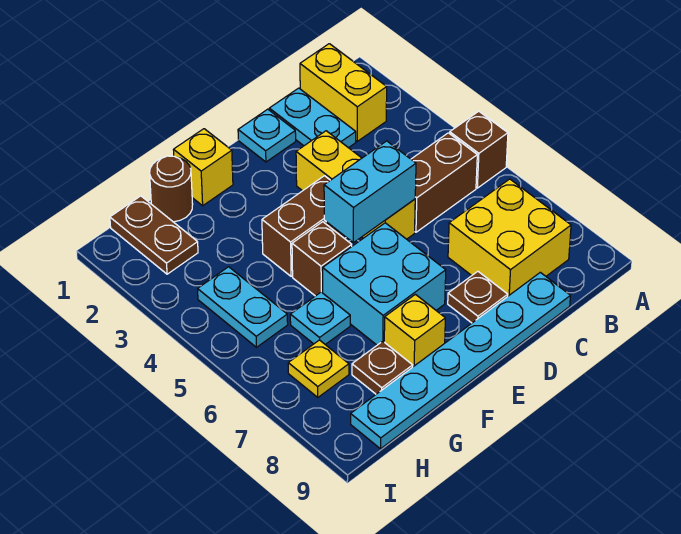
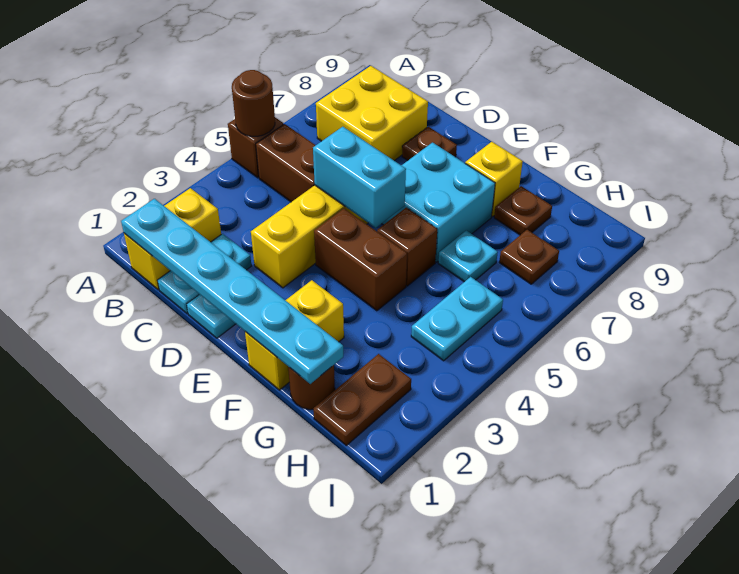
none -> brown 1x1 round brick [232,70,275,136]
cyan 1x6 plate [351,272,570,449] -> cyan 1x6 plate moved to [121,199,343,384]
yellow 1x1 brick [174,129,233,206] -> yellow 1x2 brick [245,280,344,390]
yellow 1x1 plate [288,340,349,397] -> brown 1x1 plate [499,230,559,284]

